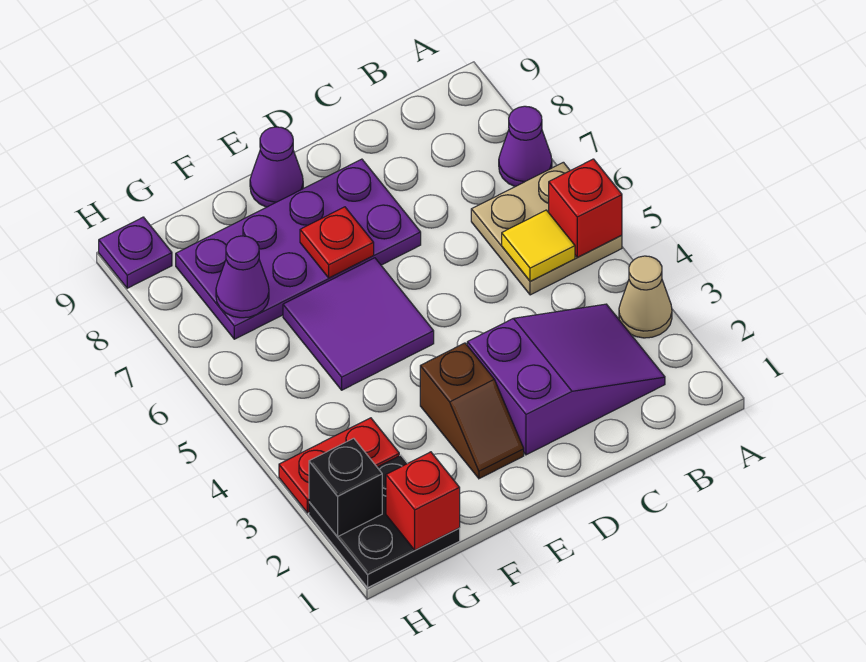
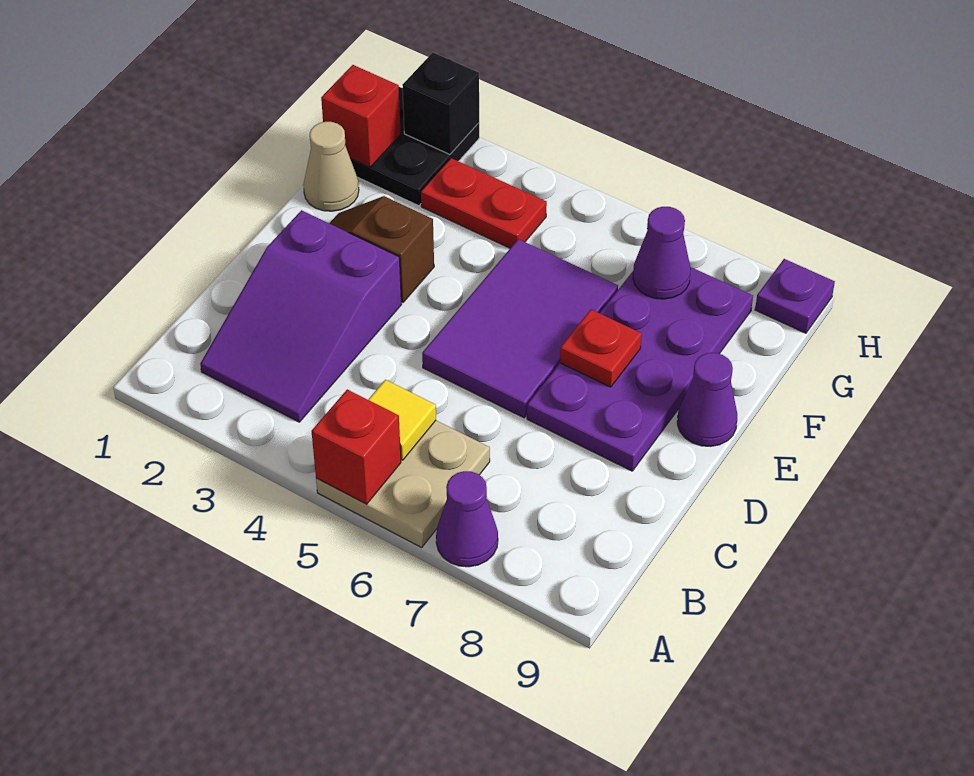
tan 1x1 cone [619,256,672,338] -> tan 1x1 cone moved to [303,122,359,211]
purple 2x2 tile [283,258,434,390] -> purple 2x3 tile [422,239,618,418]
red 1x2 plate [279,418,399,513] -> red 1x2 plate turned to [421,158,547,248]

